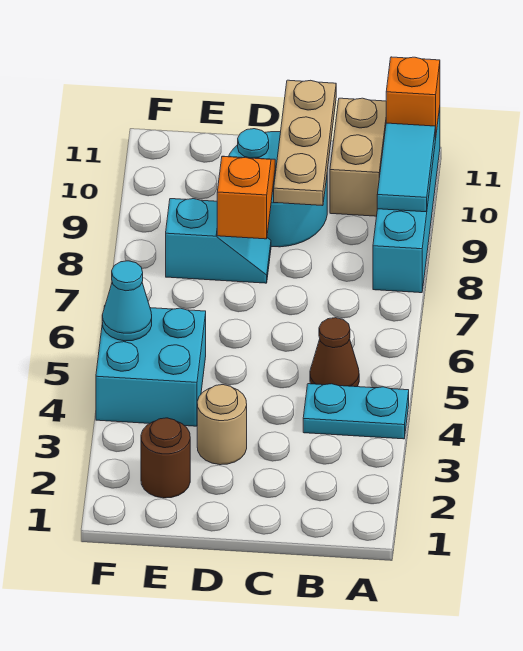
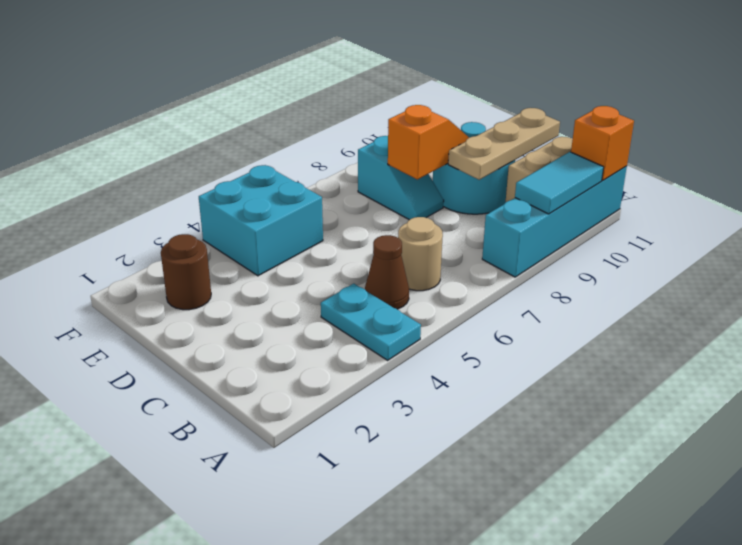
tan 1x1 round brick [197,385,247,465] -> tan 1x1 round brick moved to [398,217,443,291]
cyan 1x1 cone [102,261,152,341] -> none

